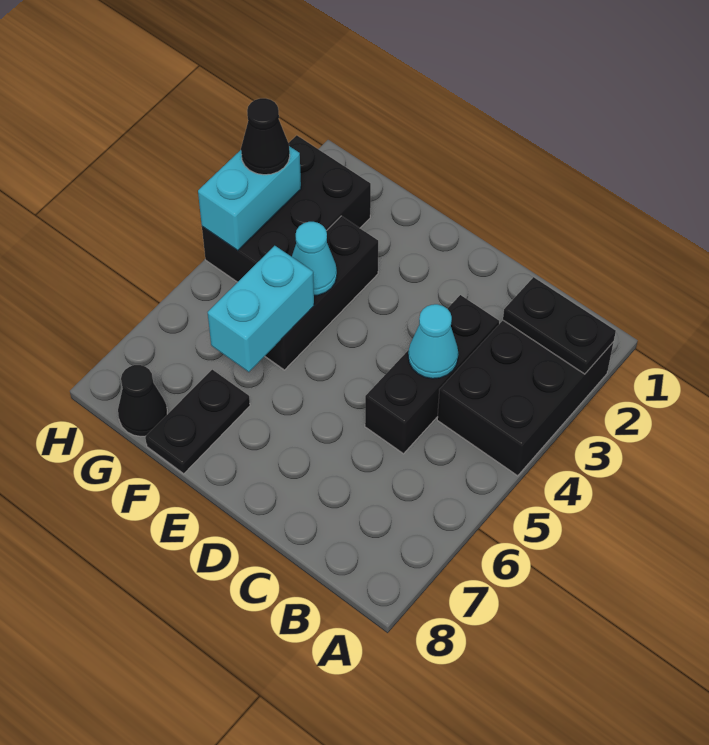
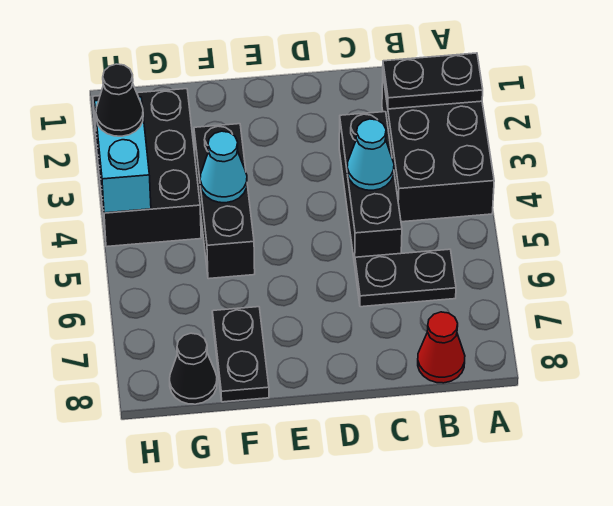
none -> black 1x2 plate [355,249,456,307]
none -> red 1x1 cone [418,312,465,383]
cyan 1x2 brick [208,246,314,372] -> none

